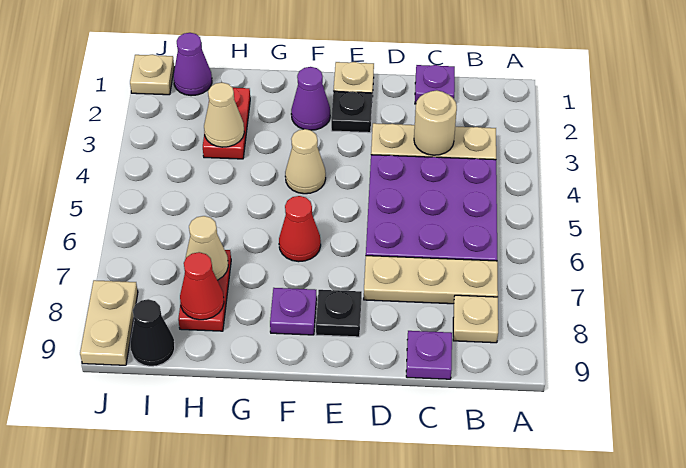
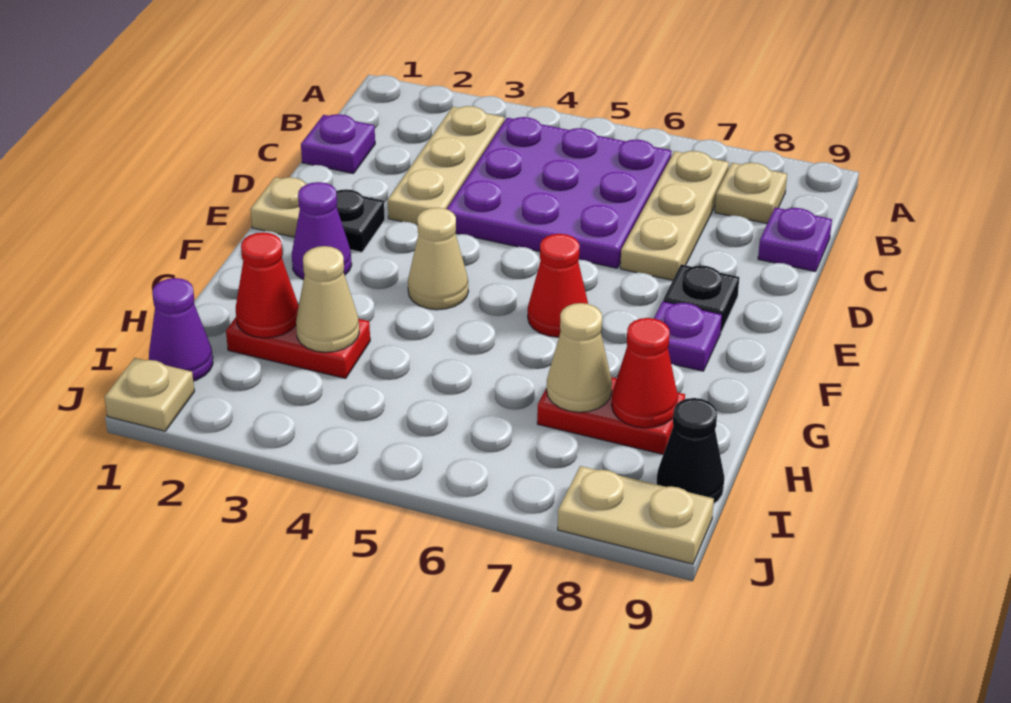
tan 1x1 round brick [414,90,457,155] -> none
none -> red 1x1 cone [236,232,298,338]

